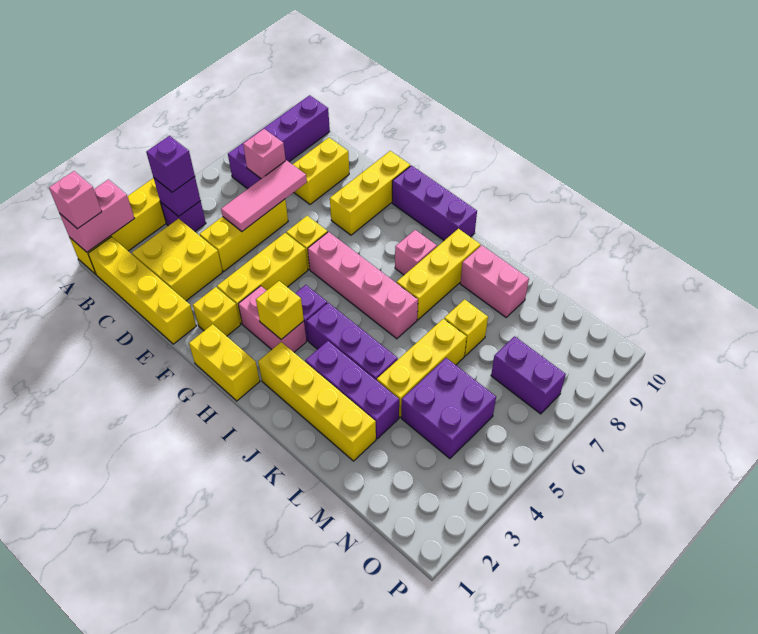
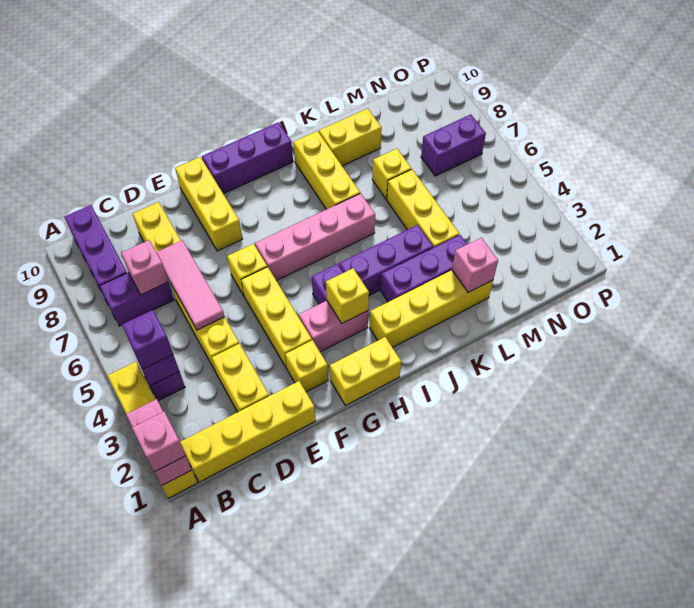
yellow 2x2 brick [132,219,223,301] -> yellow 1x2 brick [212,344,269,412]
pink 1x1 brick [395,230,437,275] -> pink 1x1 brick moved to [452,238,498,292]
pink 1x2 brick [460,245,529,317] -> yellow 1x2 brick [319,109,382,166]
purple 2x2 brick [401,358,496,459] -> none

